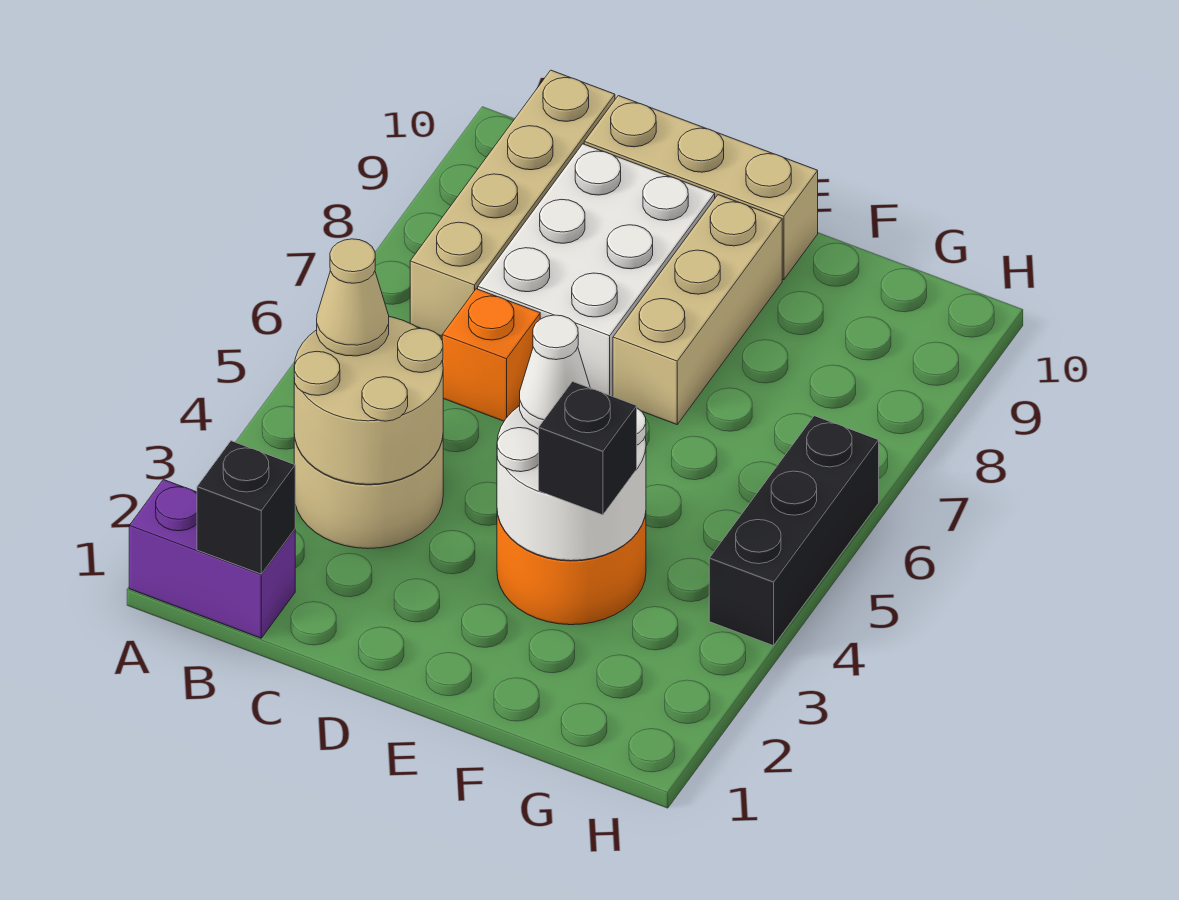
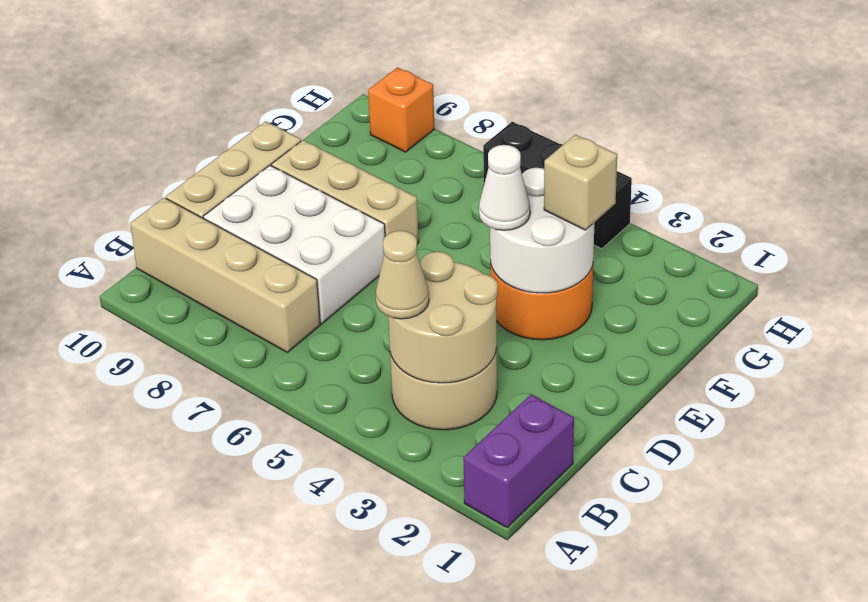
black 1x1 brick [197,441,295,574] -> none
orange 1x1 brick [442,289,540,421] -> orange 1x1 brick moved to [368,68,434,152]
black 1x1 brick [539,382,637,515] -> tan 1x1 brick [544,135,617,230]

